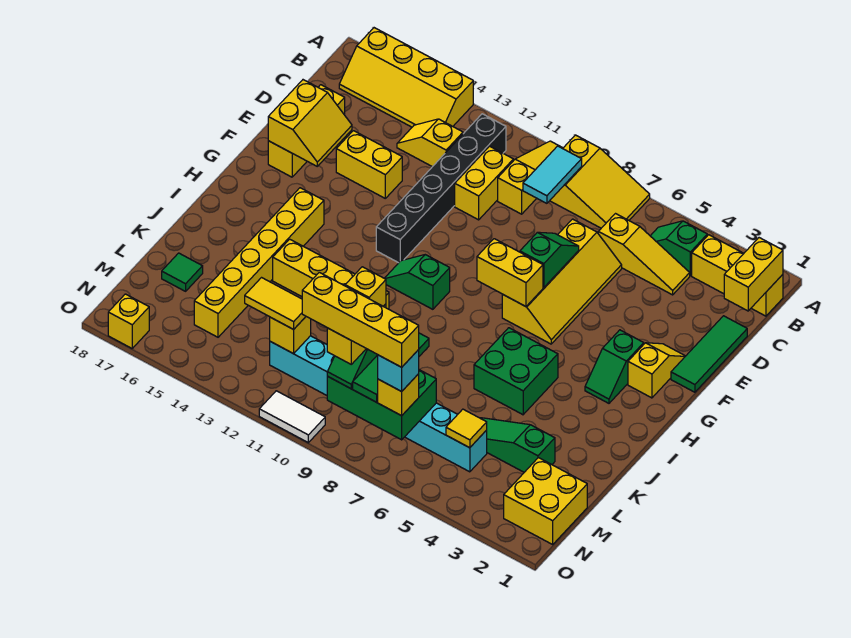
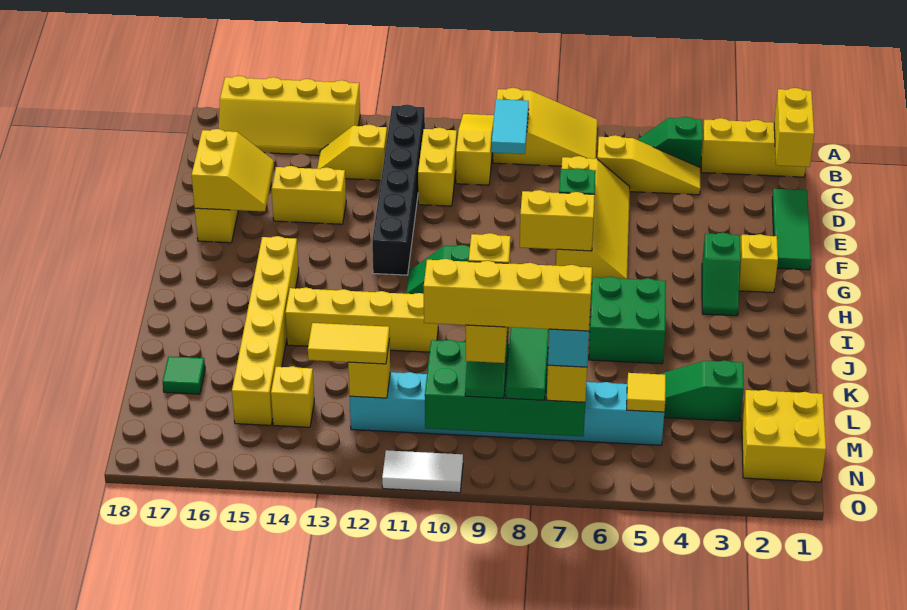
green 2x3 brick [327,370,436,440] -> green 2x4 brick [425,340,585,436]
yellow 1x1 brick [108,294,149,348] -> yellow 1x1 brick moved to [271,366,314,427]

